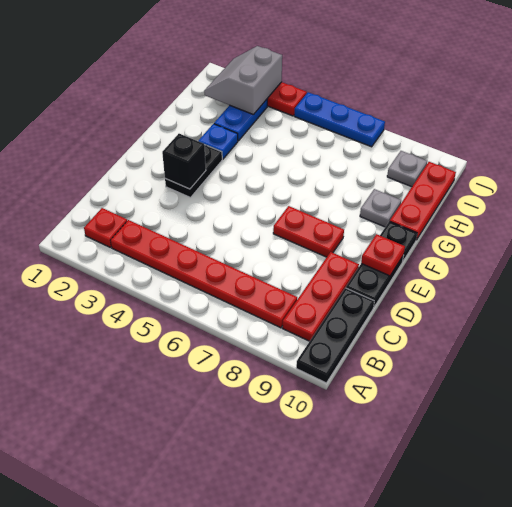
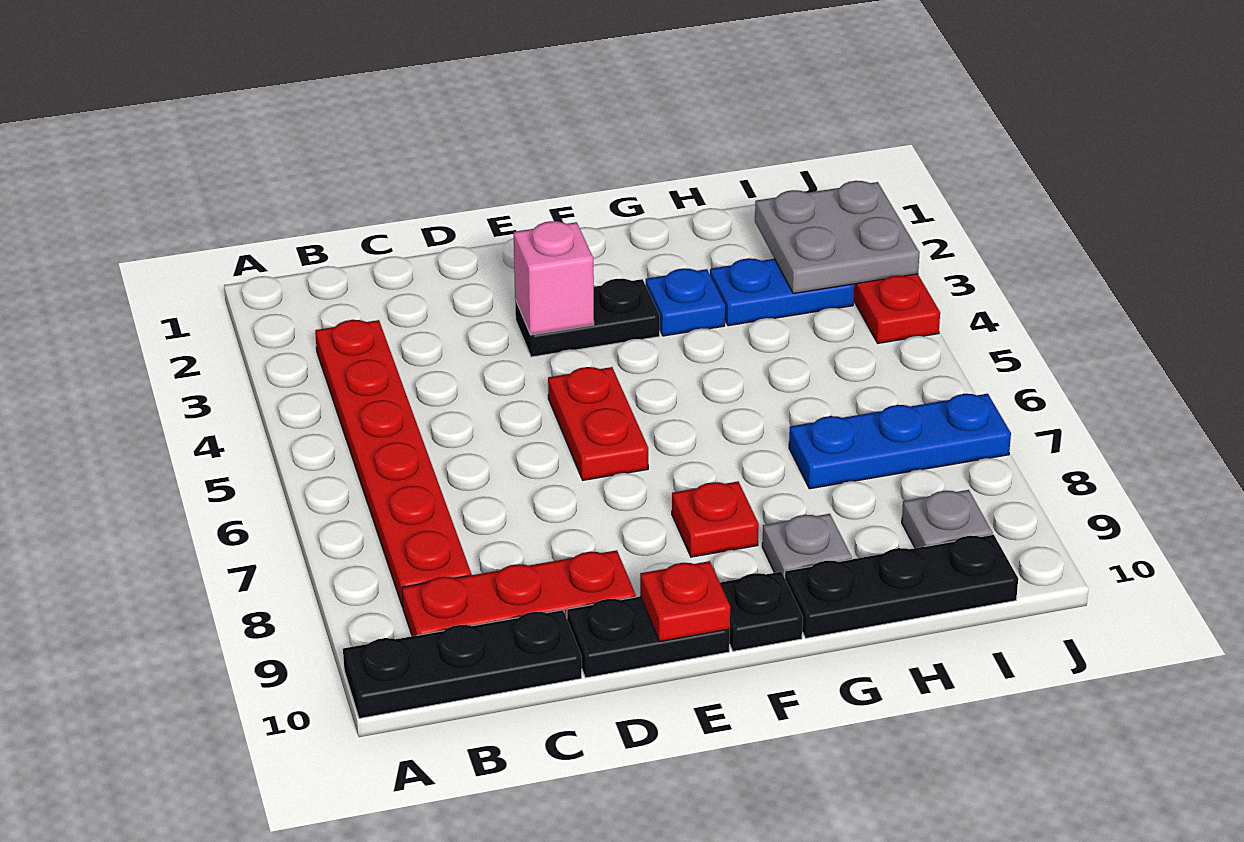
red 1x1 plate [84,208,127,247] -> red 1x1 plate moved to [672,481,759,557]
black 1x1 brick [162,134,206,189] -> pink 1x1 brick [514,221,594,335]
red 1x2 plate [273,206,344,257] -> red 1x2 plate moved to [548,367,648,480]
red 1x3 plate [390,162,456,240] -> black 1x3 plate [785,534,1018,638]
grey 2x2 slope [204,46,282,115] -> grey 2x2 plate [755,181,920,293]
blue 1x3 plate [294,92,385,147] -> blue 1x3 plate turned to [789,394,1011,489]

